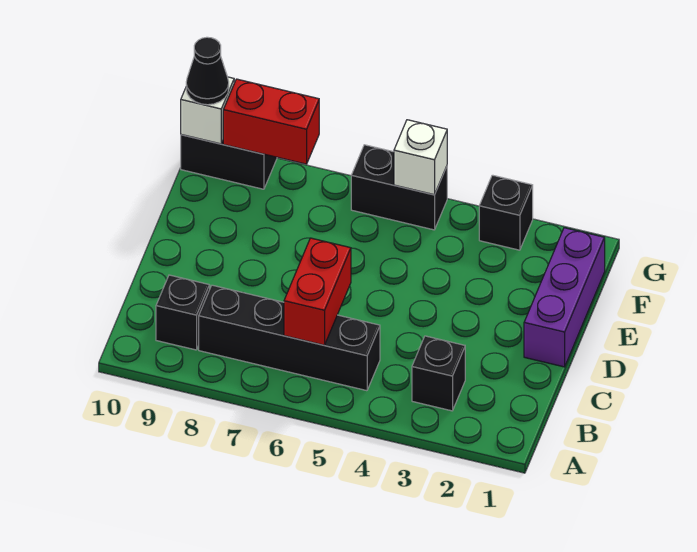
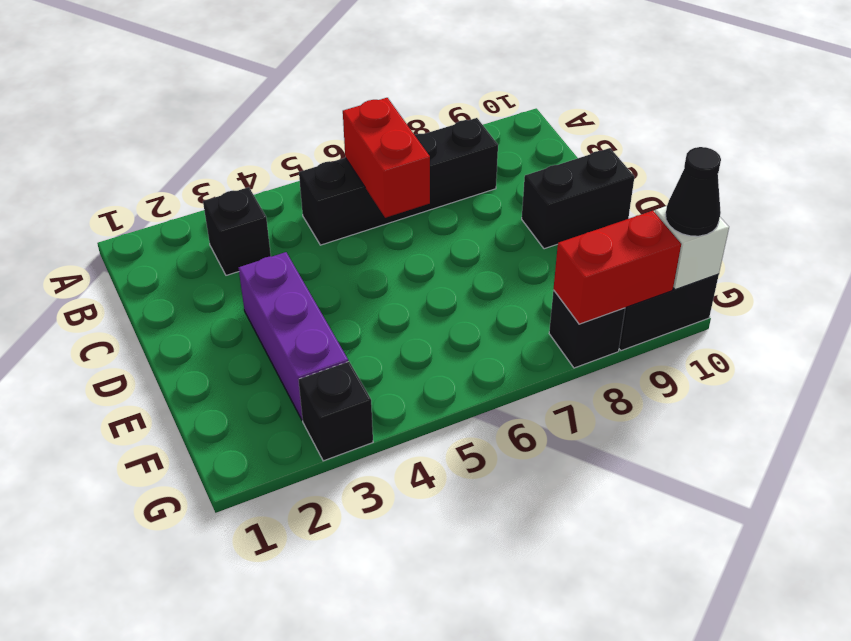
black 1x1 brick [156,275,210,350] -> black 1x1 brick moved to [549,290,625,368]
purple 1x3 brick [524,228,605,367] -> purple 1x3 brick moved to [239,252,348,420]
black 1x2 brick [351,145,447,230] -> black 1x2 brick moved to [522,148,634,249]
white 1x1 brick [394,120,447,195] -> none

